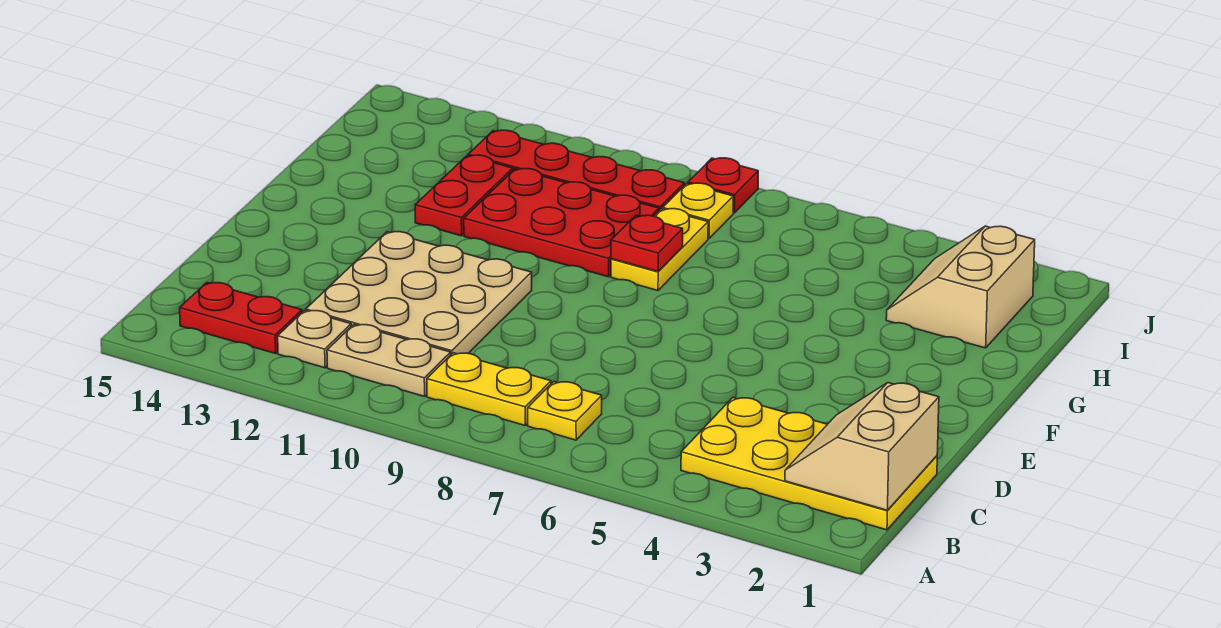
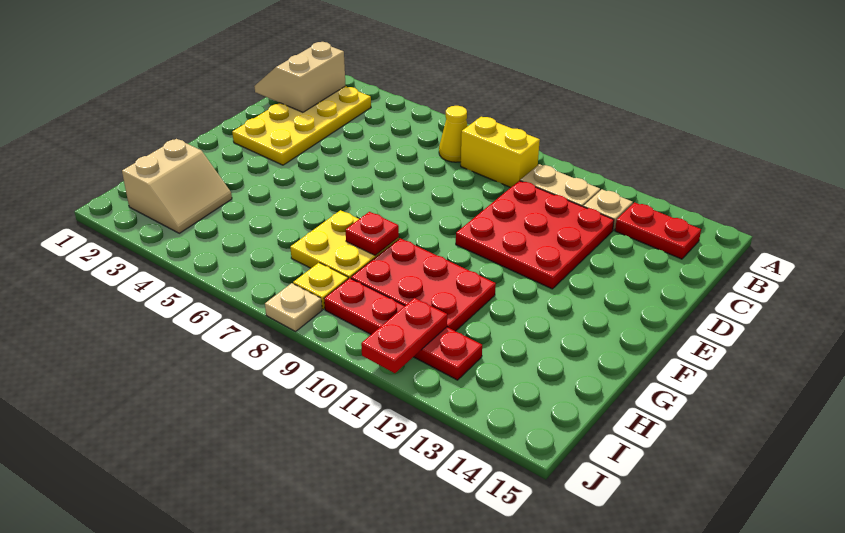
yellow 2x4 plate [681,398,937,530] -> yellow 2x4 plate turned to [232,86,371,165]
tan 2x2 slope [785,383,939,510] -> tan 2x2 slope turned to [254,42,346,112]
yellow 1x1 plate [528,382,602,440] -> yellow 1x1 cone [439,106,468,162]
yellow 1x2 plate [427,353,551,425] -> yellow 1x2 brick [461,117,540,188]
tan 3x3 plate [306,232,532,354] -> red 3x3 plate [456,181,614,289]
yellow 1x2 plate [611,209,708,291] -> yellow 2x2 plate [290,210,399,279]
red 1x2 plate [415,155,513,236] -> red 1x2 plate moved to [361,298,447,373]
red 1x1 plate [688,158,758,213] -> tan 1x1 plate [265,283,322,331]

